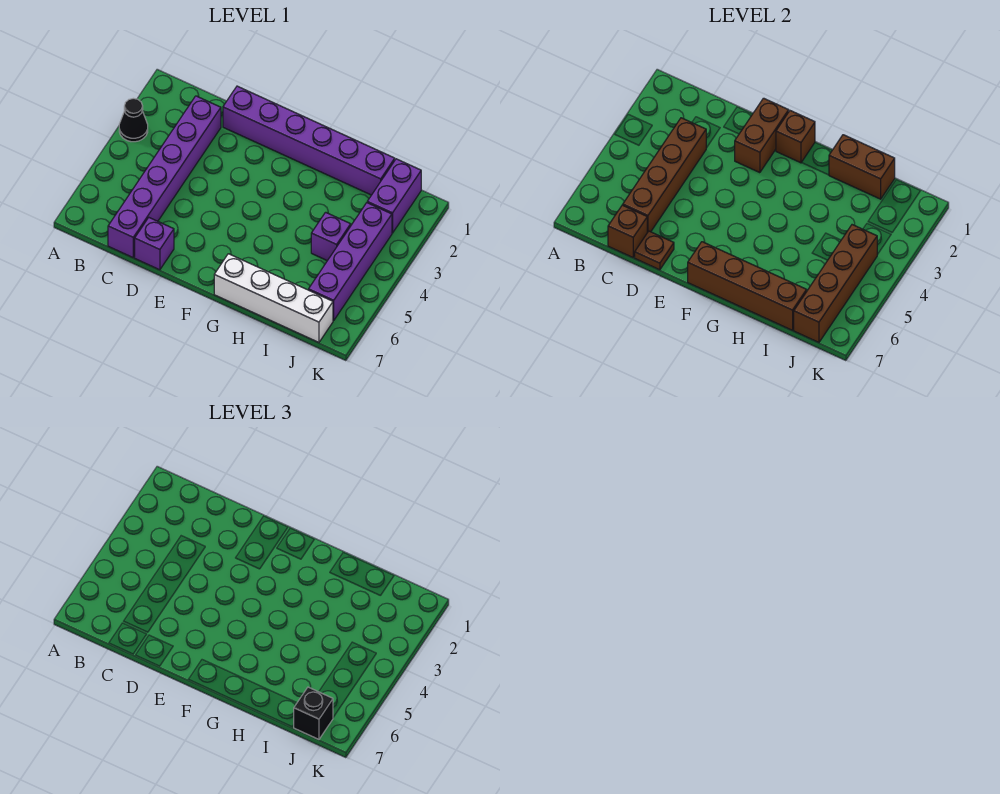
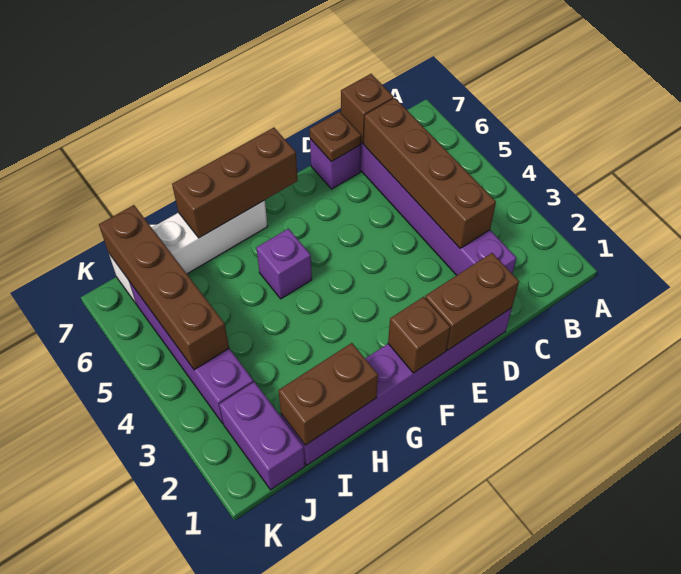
black 1x1 cone [119,98,148,142] -> none
brown 1x2 brick [735,98,789,173] -> brown 1x2 brick turned to [425,253,519,350]
brown 1x4 brick [688,242,807,330] -> brown 1x3 brick [172,128,298,238]
purple 1x1 brick [311,212,351,261] -> purple 1x1 brick moved to [256,229,312,299]
black 1x1 brick [294,687,333,739] -> none

